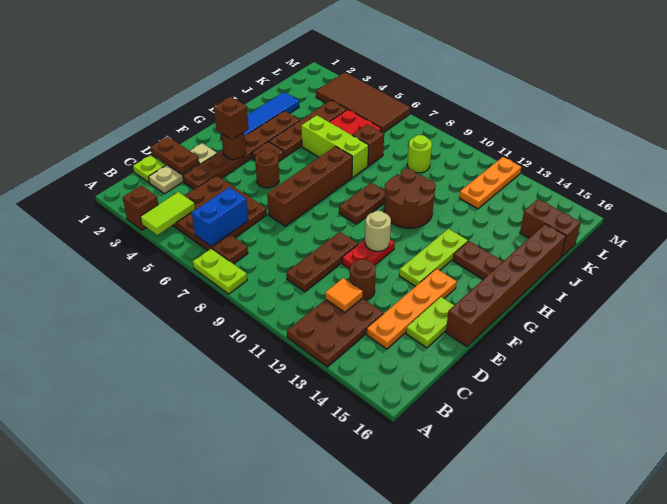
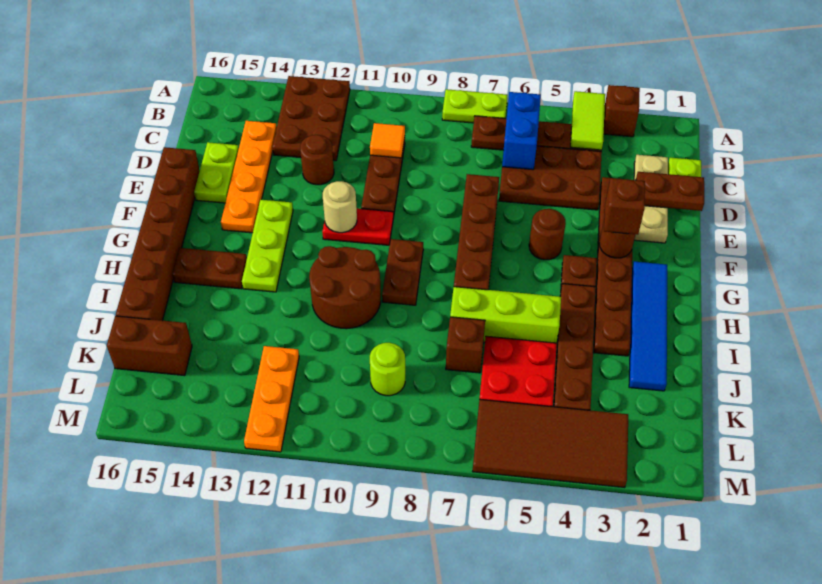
orange 1x1 tile [325,278,363,312] -> orange 1x1 tile moved to [370,123,405,158]
red 1x2 plate [342,240,395,269] -> red 1x2 plate turned to [322,208,393,245]

